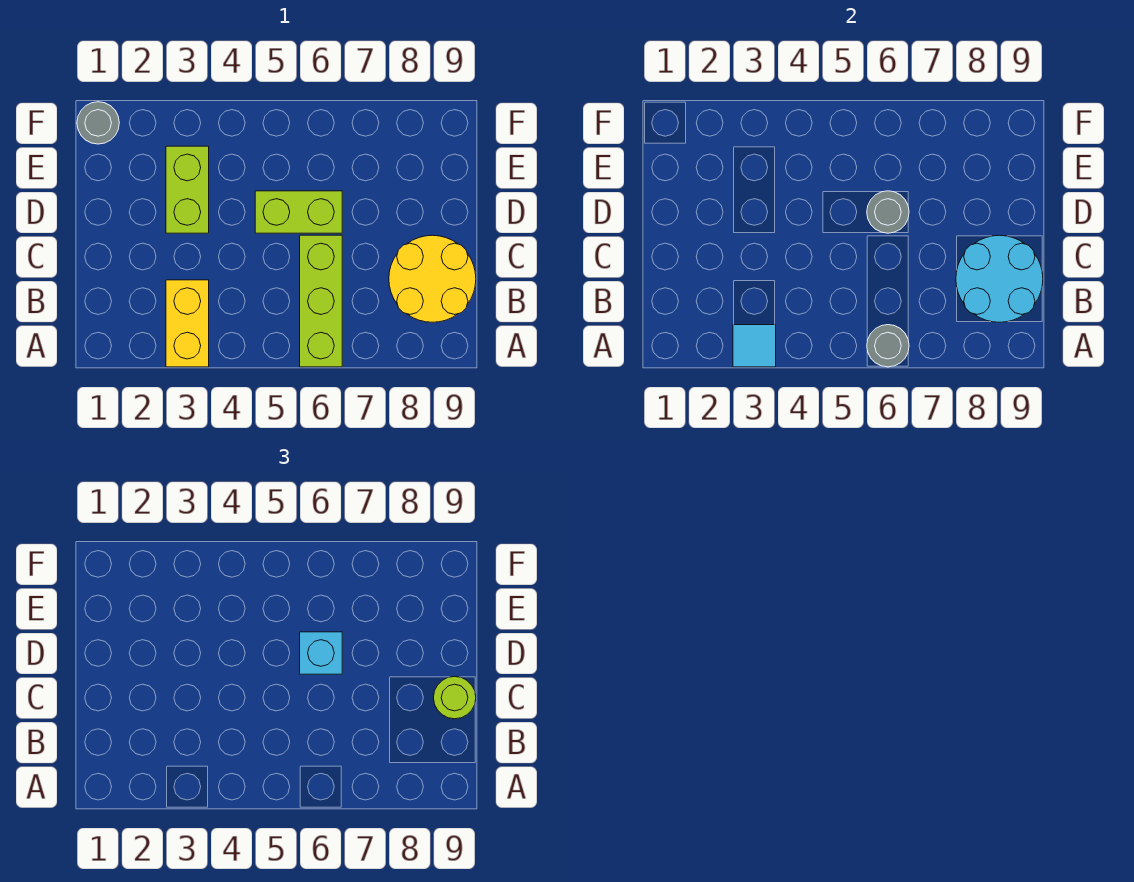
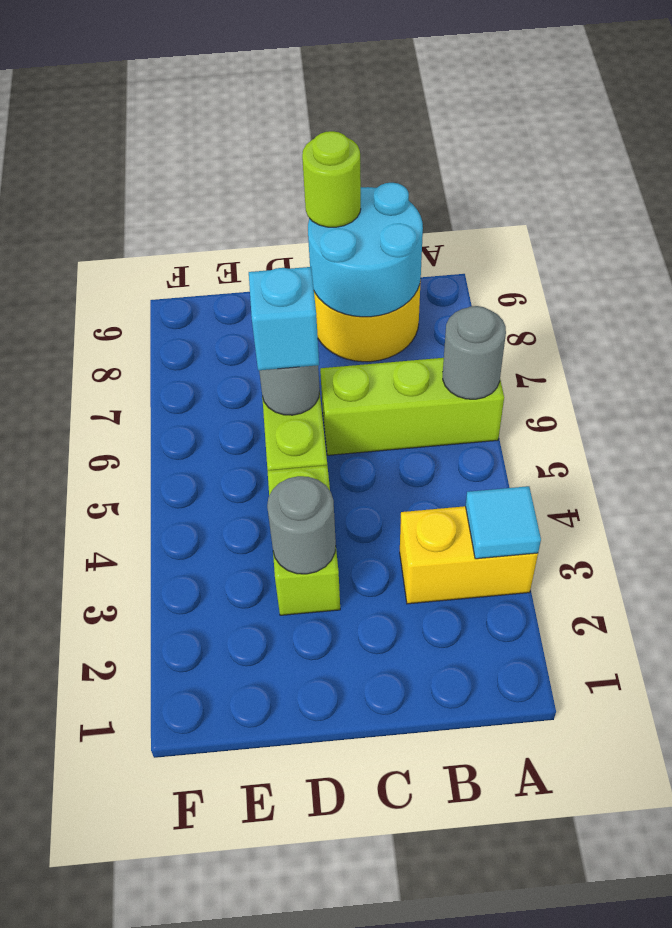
lime 1x2 brick [166,146,209,233] -> lime 1x2 brick turned to [268,465,340,615]
grey 1x1 round brick [77,102,119,144] -> grey 1x1 round brick moved to [267,476,336,574]

